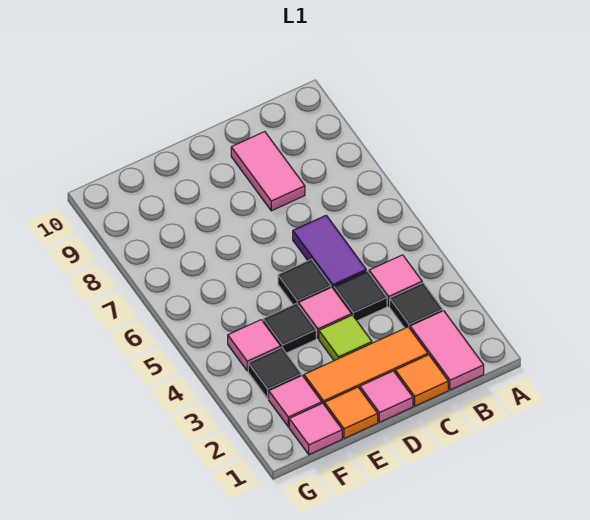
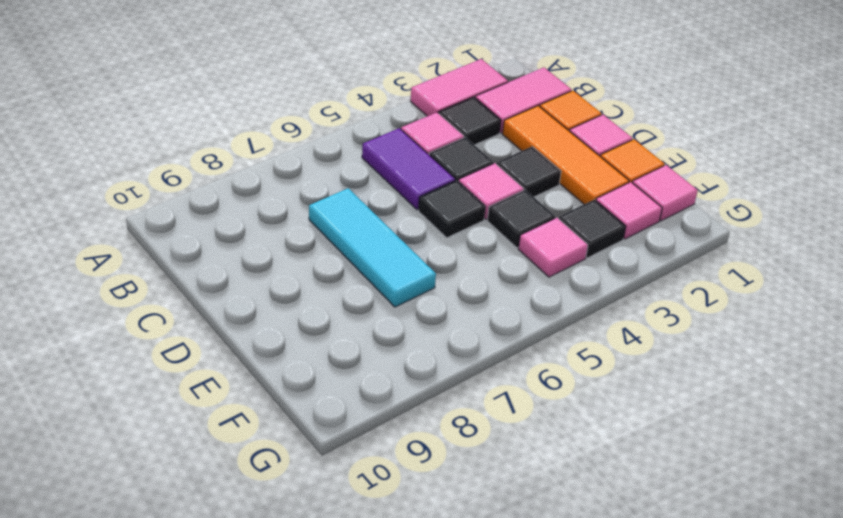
purple 1x2 tile [293,215,366,289] -> purple 1x2 tile turned to [362,128,455,210]
none -> cyan 1x3 tile [309,188,436,307]
pink 1x2 tile [231,132,305,211] -> pink 1x2 tile moved to [411,59,508,116]
lime 1x1 tile [319,315,372,361] -> black 1x1 tile [497,147,561,197]

